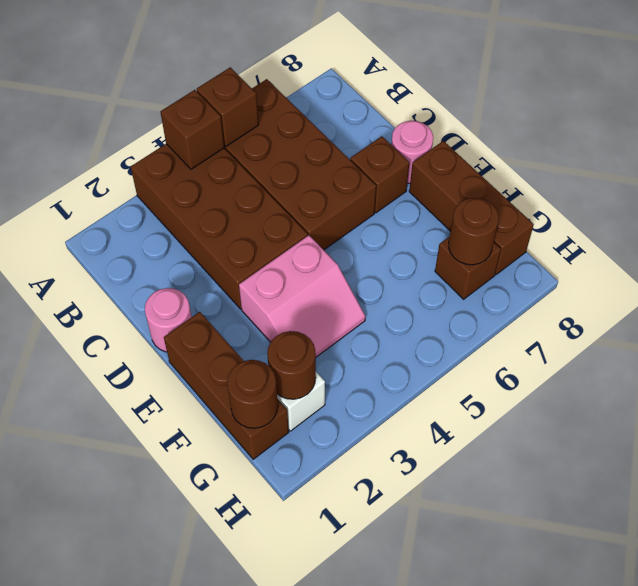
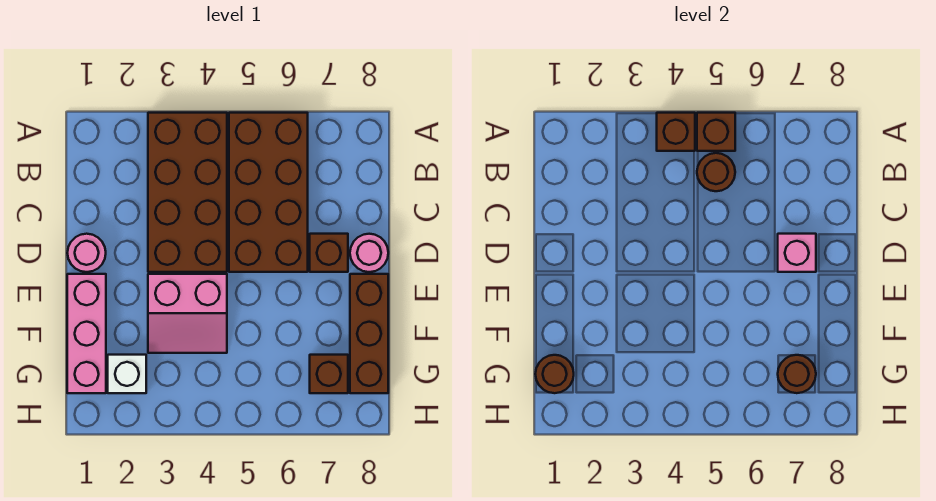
none -> pink 1x1 brick [778,234,816,272]
brown 1x3 brick [164,312,289,459] -> pink 1x3 brick [67,274,106,393]
brown 1x1 round brick [267,331,316,399] -> brown 1x1 round brick moved to [697,153,735,191]

